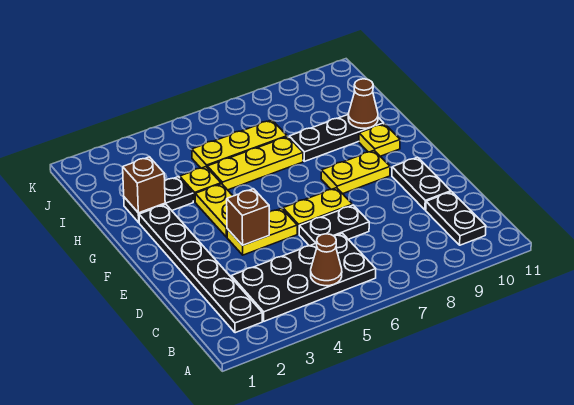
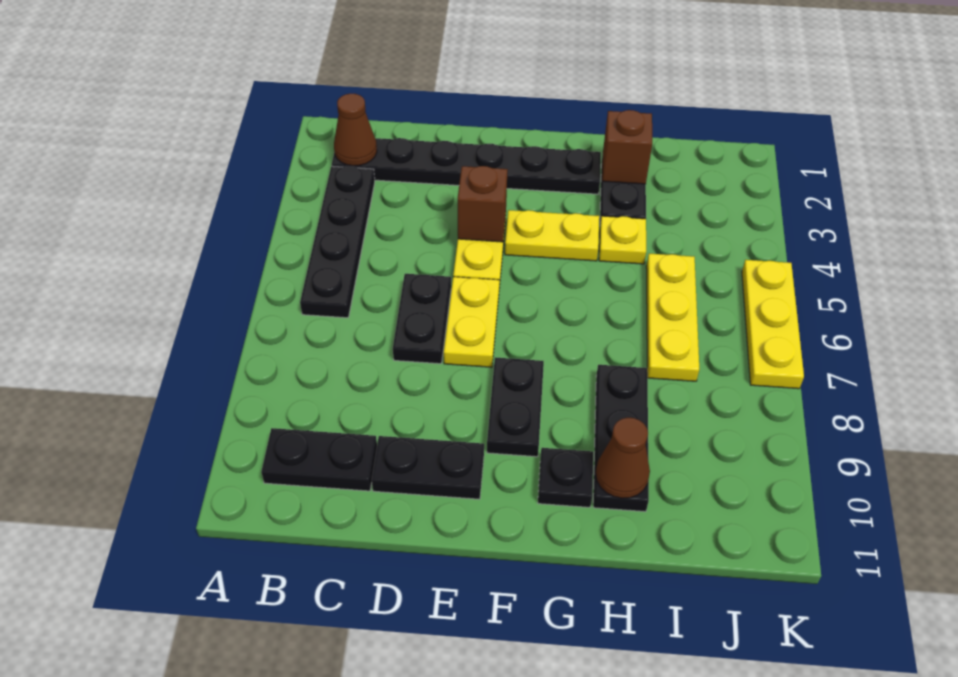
black 2x4 plate [231,233,376,321] -> black 1x4 plate [300,166,375,318]
brown 1x1 cone [311,234,342,286] -> brown 1x1 cone moved to [334,94,377,166]
yellow 1x2 plate [321,151,390,194] -> black 1x2 plate [487,357,544,457]
yellow 1x1 plate [359,124,400,156] -> black 1x1 plate [538,448,593,507]
yellow 1x3 plate [207,137,303,190] -> yellow 1x3 plate moved to [742,260,804,389]

